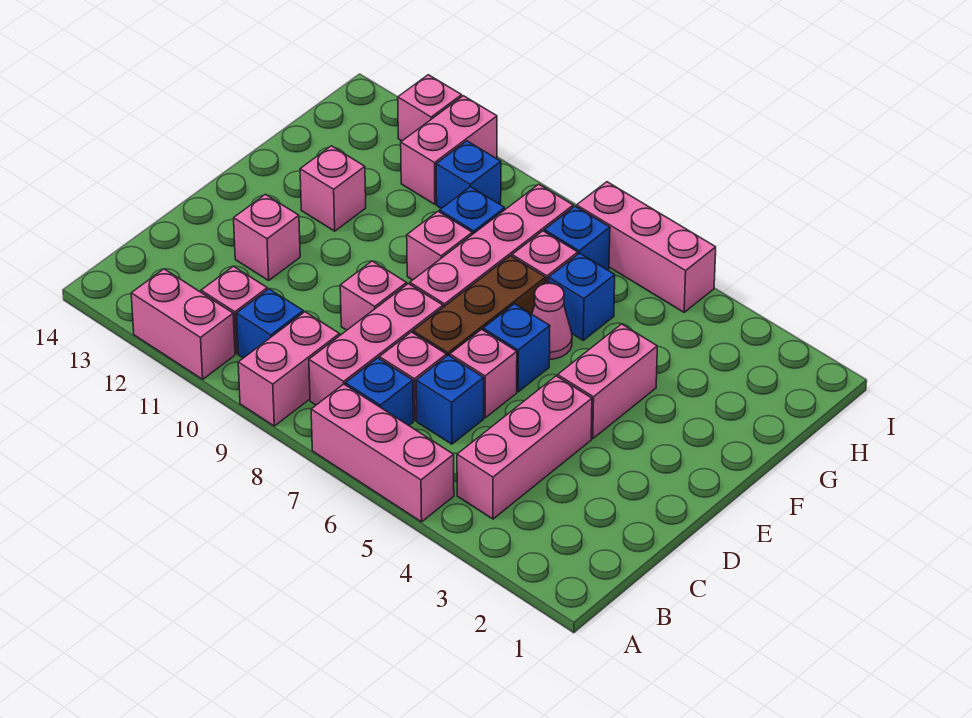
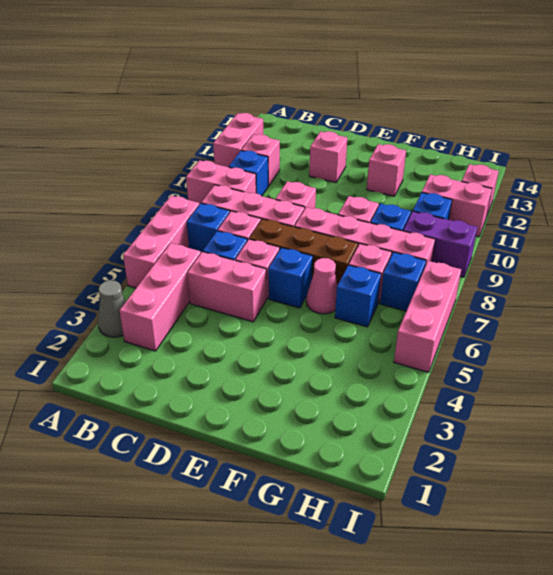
none -> grey 1x1 cone [98,280,126,337]
pink 1x3 brick [457,376,592,519] -> pink 1x3 brick turned to [119,243,201,351]
pink 1x2 brick [558,324,657,439] -> pink 1x2 brick moved to [187,252,266,322]
none -> purple 1x2 brick [404,211,477,277]

